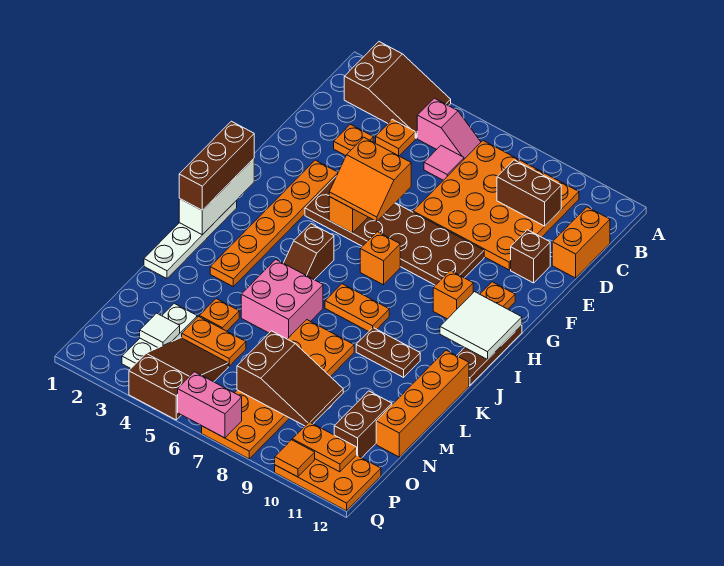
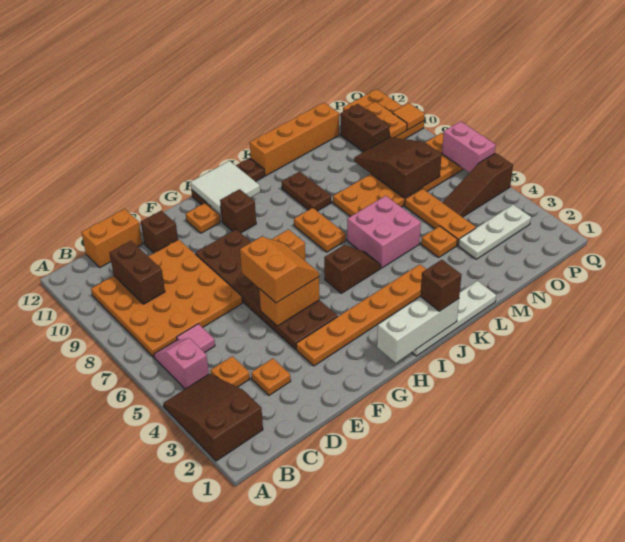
brown 1x3 brick [179,121,254,210] -> brown 1x1 brick [420,260,461,311]
orange 1x1 brick [433,271,473,319] -> brown 1x1 brick [220,189,256,233]
orange 1x2 plate [182,316,246,366] -> orange 1x3 plate [405,189,476,245]
brown 1x2 brick [334,391,392,458] -> brown 1x2 brick turned to [341,104,390,152]
white 1x1 tile [140,313,180,348] -> none
brown 2x3 slope [129,338,228,420] -> brown 1x3 slope [442,153,513,217]

